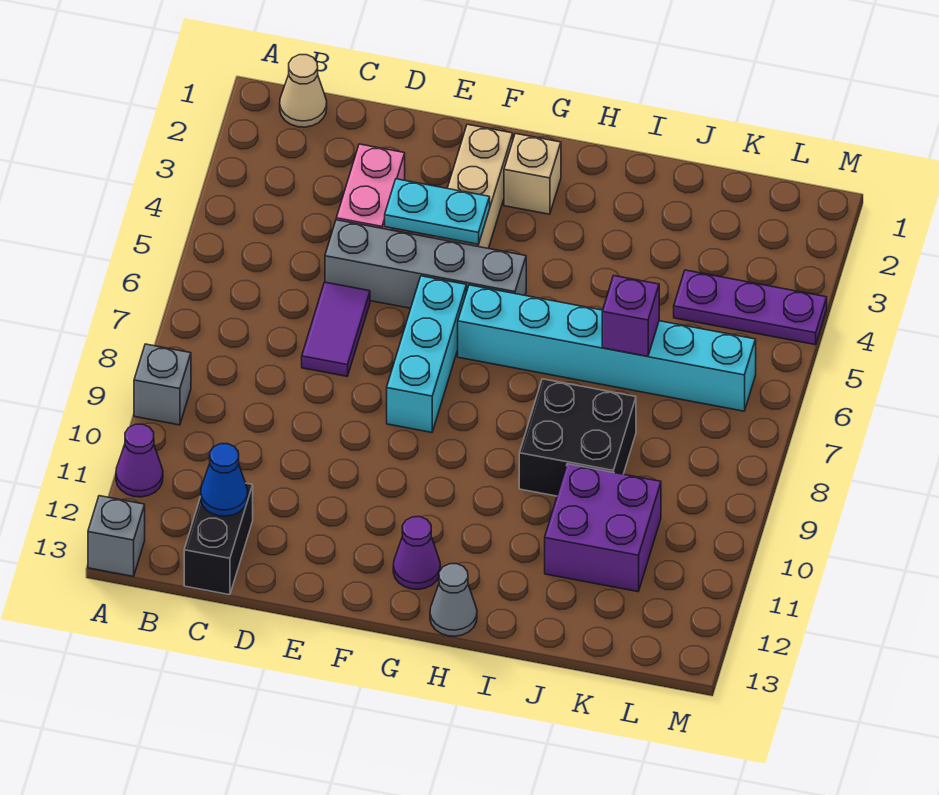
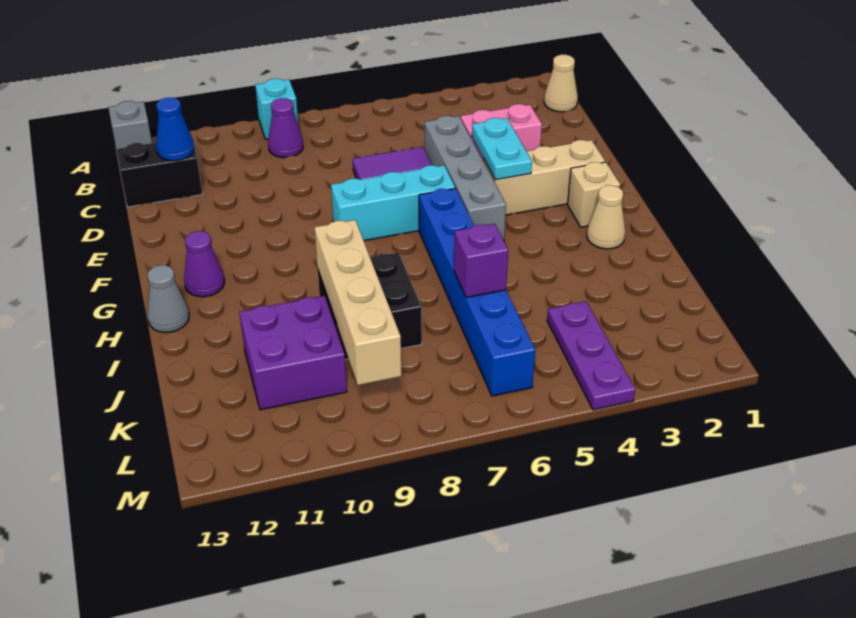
grey 1x1 brick [134,344,191,425] -> cyan 1x1 brick [255,79,298,139]
purple 1x1 cone [116,424,163,497] -> purple 1x1 cone moved to [268,98,303,158]
cyan 1x6 brick [458,285,756,411] -> blue 1x6 brick [419,188,535,396]
none -> tan 1x1 cone [587,185,625,249]
none -> tan 1x4 brick [314,220,401,385]

